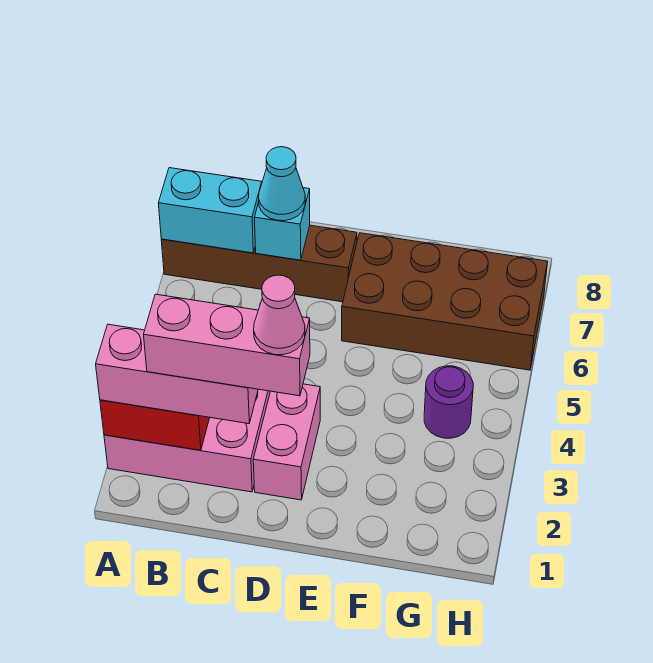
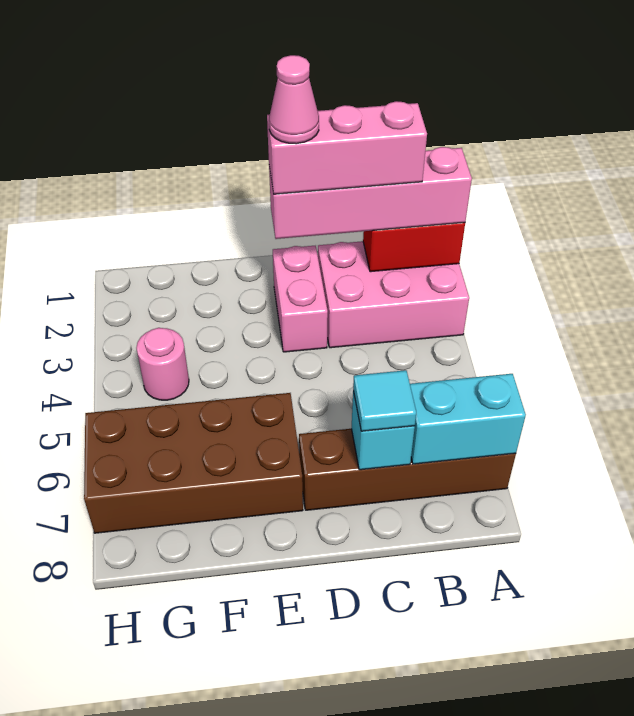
pink 1x3 brick [96,324,258,424] -> pink 1x4 brick [269,147,472,239]
cyan 1x1 cone [259,147,305,221] -> cyan 1x1 tile [353,370,416,431]
purple 1x1 round brick [424,366,473,438] -> pink 1x1 round brick [136,328,189,400]

